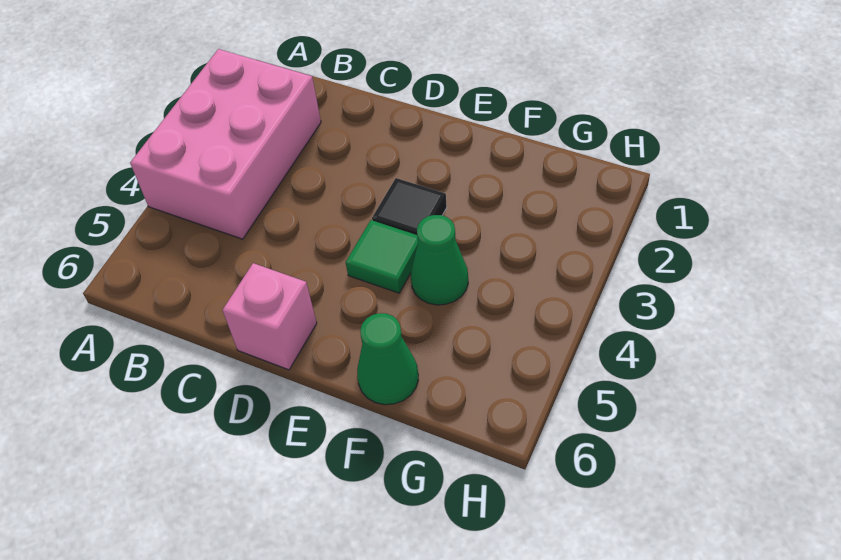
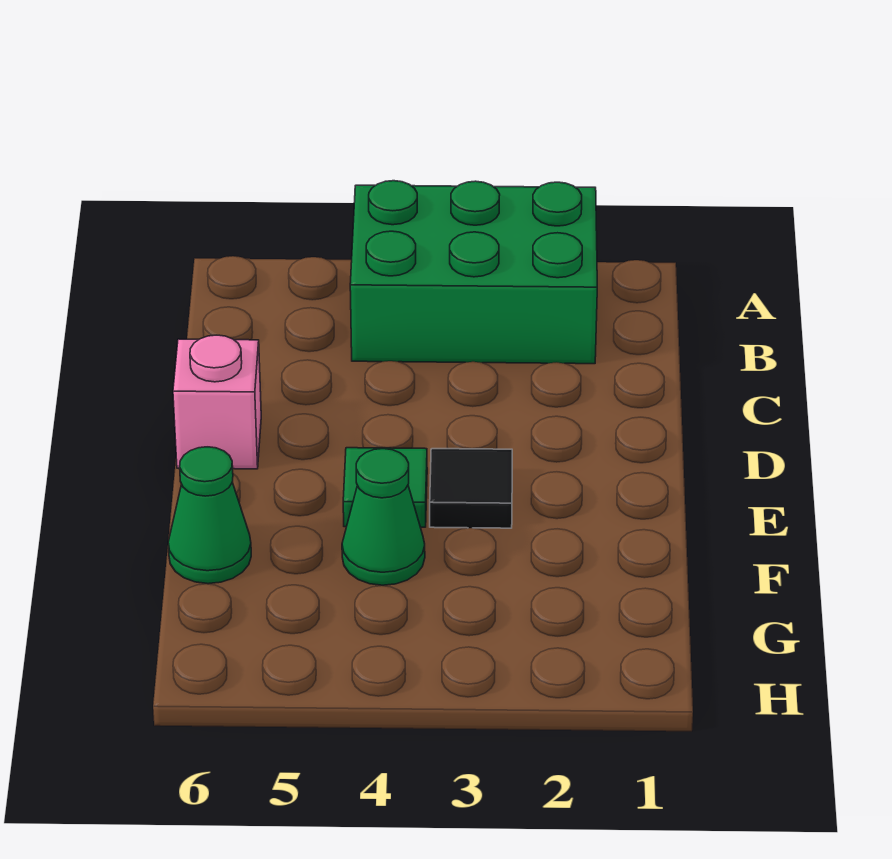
pink 2x3 brick [130,49,321,239] -> green 2x3 brick [350,181,597,364]

